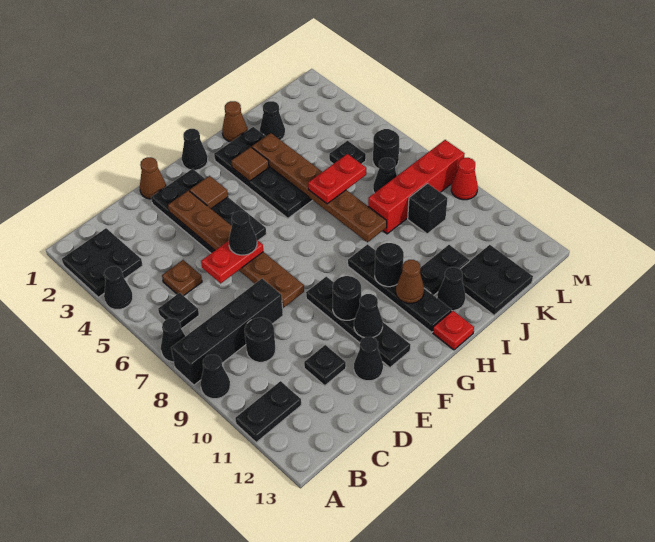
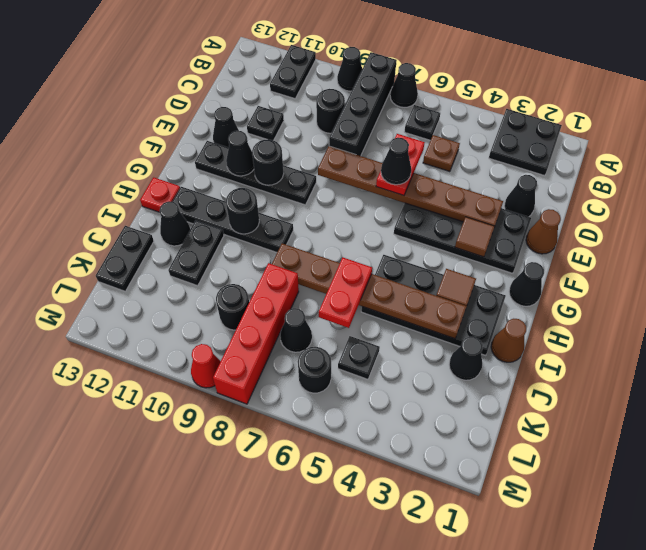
black 1x1 cone [104,266,133,310] -> black 1x1 cone moved to [504,175,537,217]
brown 1x1 cone [396,260,424,303] -> none
black 2x2 plate [460,245,533,315] -> black 1x2 plate [96,226,154,291]
black 1x1 brick [408,183,447,234] -> black 1x1 round brick [216,284,249,330]

